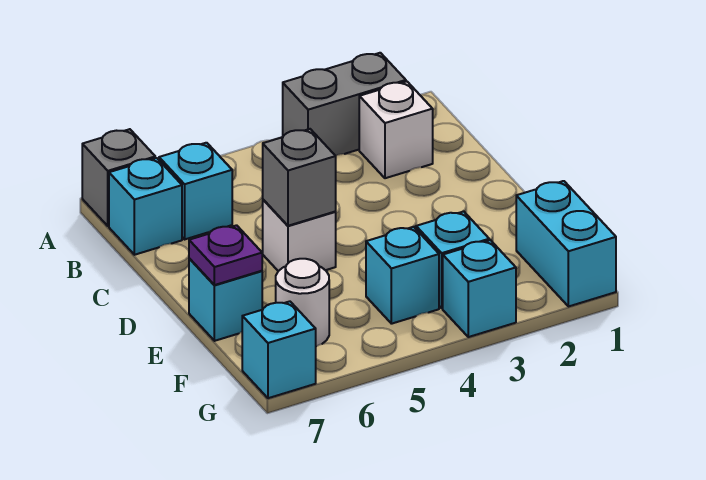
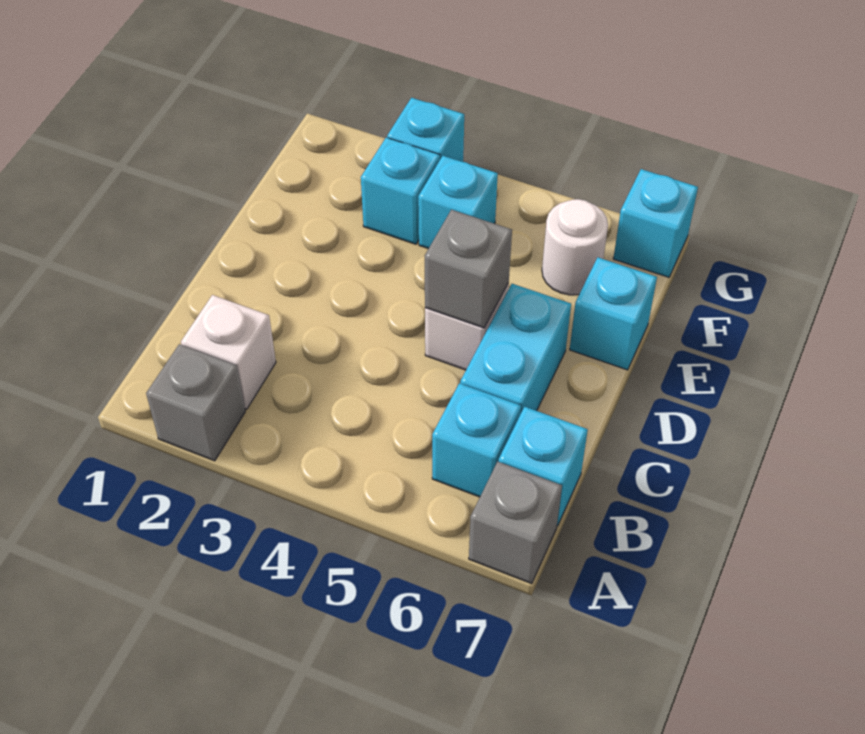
grey 1x2 brick [283,53,406,156] -> grey 1x1 brick [146,344,245,461]
purple 1x1 plate [189,225,262,285] -> none
cyan 1x2 brick [516,181,616,307] -> cyan 1x2 brick moved to [460,284,571,412]

